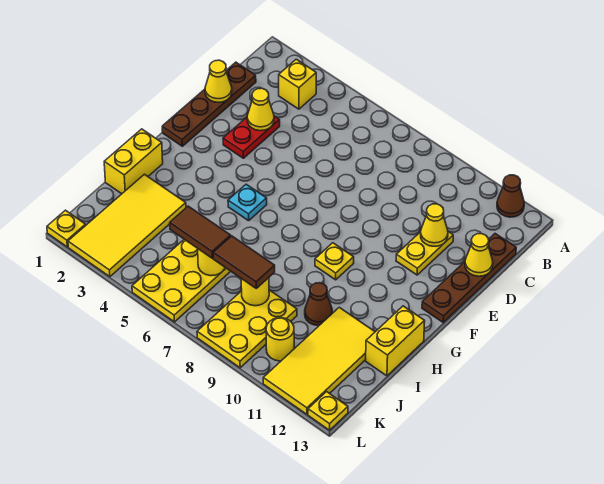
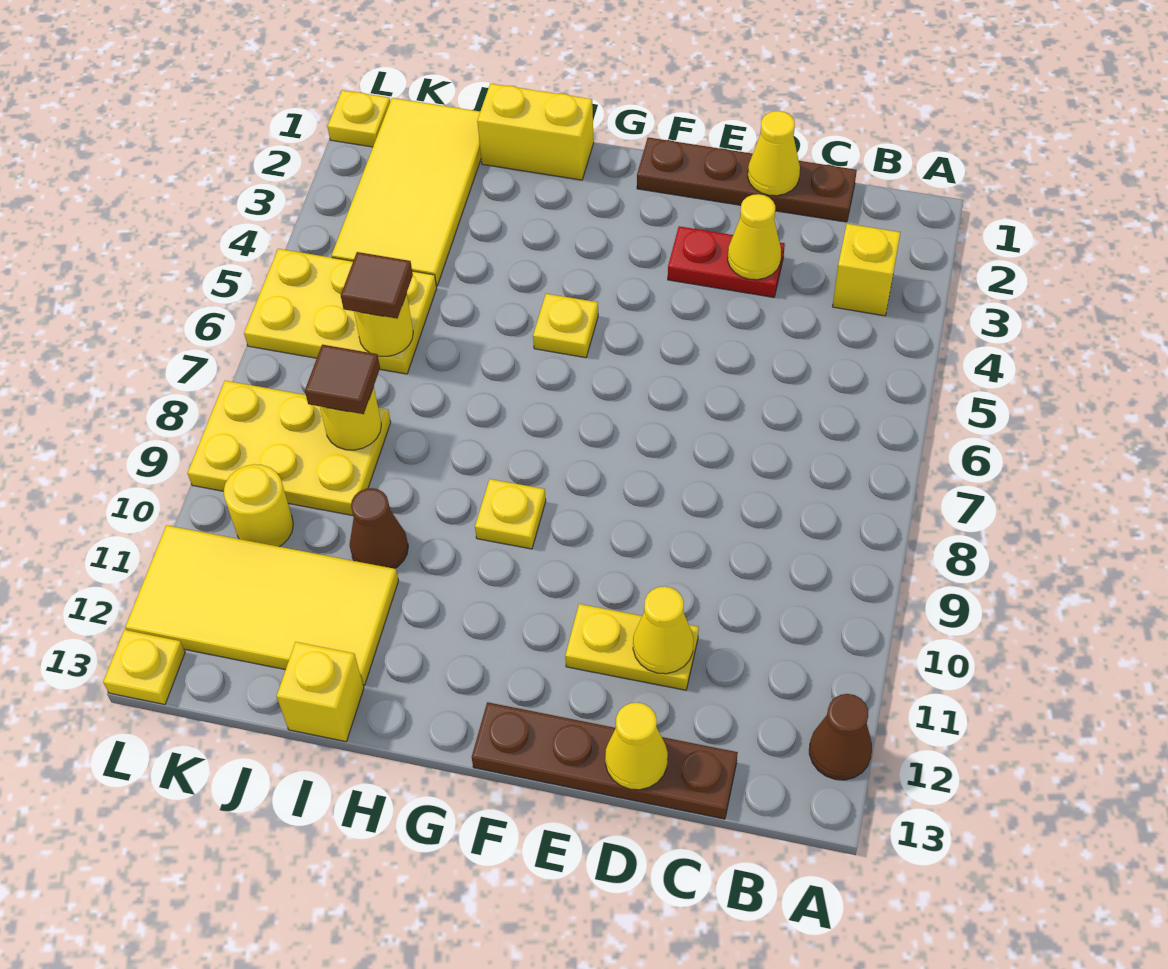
cyan 1x1 plate [228,184,267,221] -> yellow 1x1 plate [533,294,598,358]
yellow 1x2 brick [366,306,425,376] -> yellow 1x1 brick [277,642,364,742]
yellow 2x4 tile [68,174,186,277] -> yellow 2x4 tile turned to [332,98,481,286]
brown 1x2 tile [170,206,231,258] -> brown 1x1 tile [341,252,413,318]
brown 1x2 tile [213,236,275,288] -> brown 1x1 tile [305,345,380,414]

